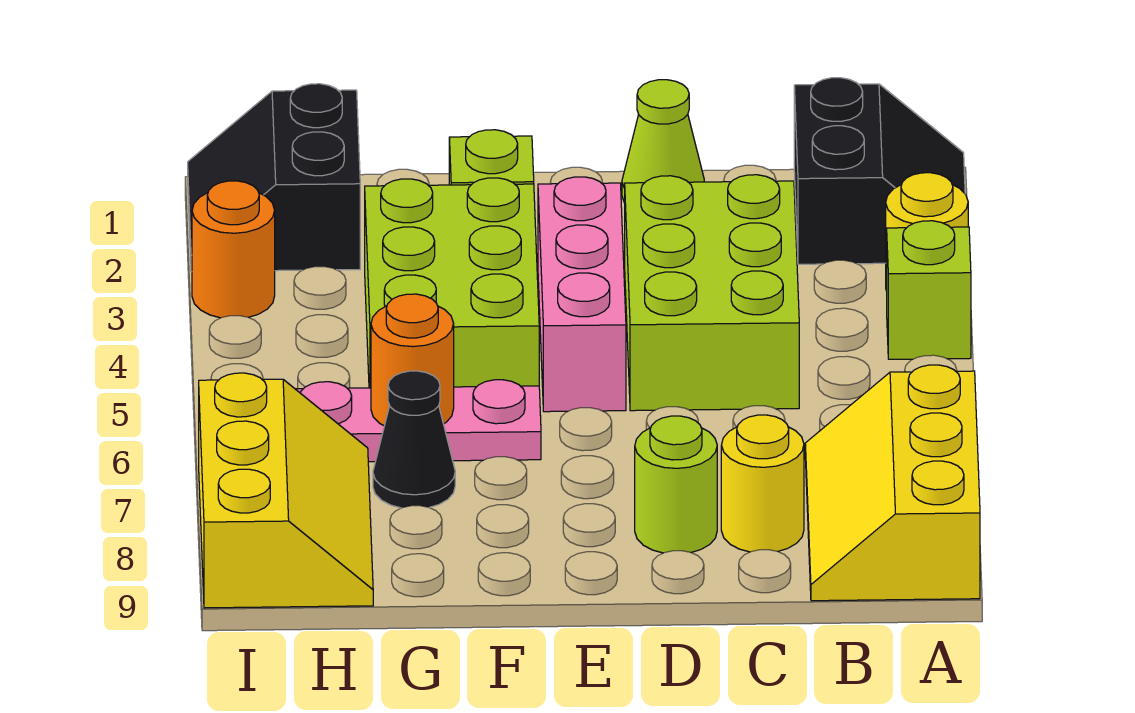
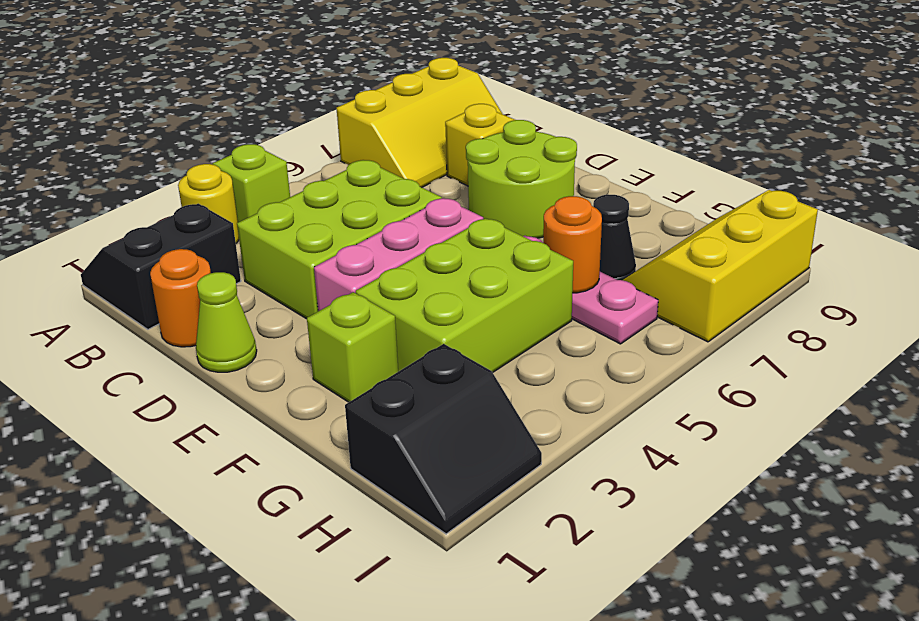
yellow 1x1 round brick [721,415,804,552] -> yellow 1x1 brick [445,104,515,186]
lime 1x1 round brick [635,416,717,553] -> lime 2x2 round brick [466,120,577,238]
orange 1x1 round brick [192,181,275,318] -> orange 1x1 round brick moved to [150,249,211,347]

